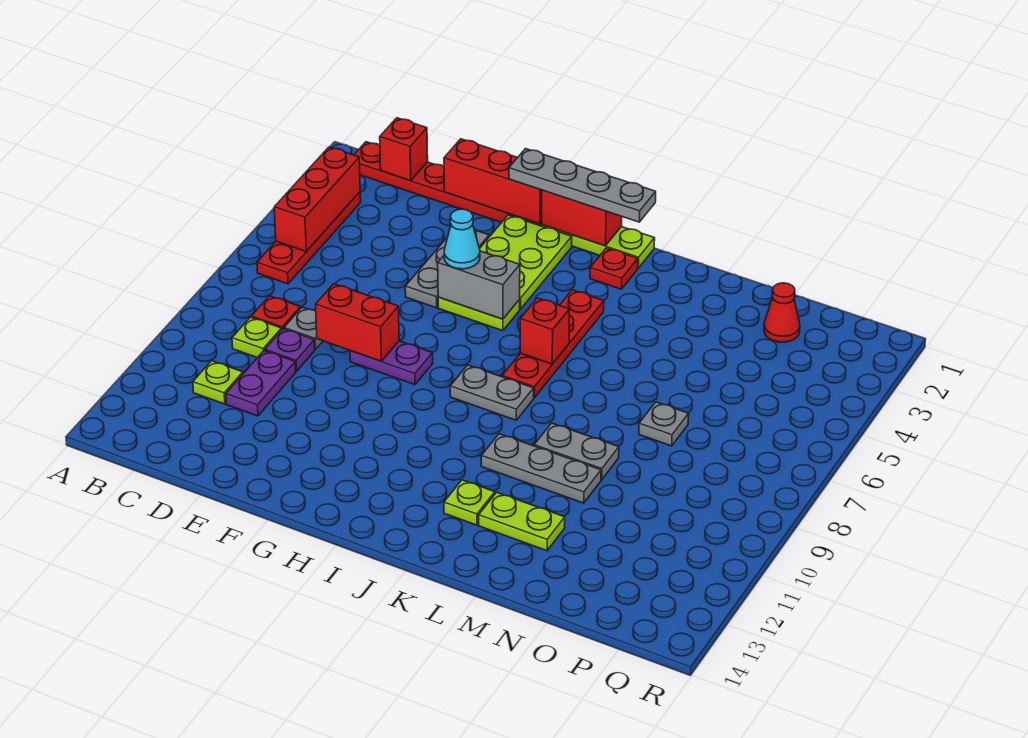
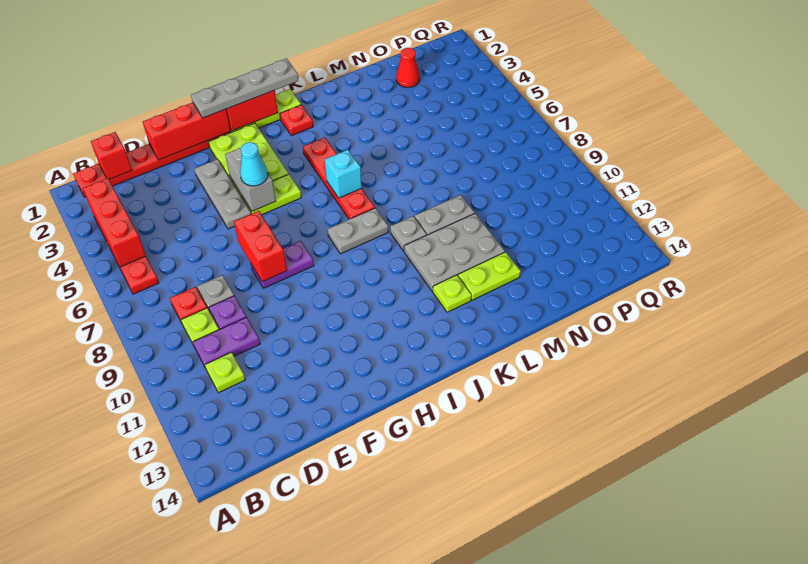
purple 1x2 plate [226,351,296,416] -> purple 1x2 plate turned to [193,317,260,367]
red 1x2 brick [316,284,399,361] -> red 1x2 brick turned to [234,211,287,282]
grey 1x2 brick [438,251,520,319] -> grey 1x2 brick turned to [225,148,276,211]
red 1x1 brick [520,298,570,364] -> cyan 1x1 brick [325,150,362,198]
grey 1x3 plate [481,434,601,503] -> grey 2x3 plate [404,213,505,291]
grey 1x1 plate [639,402,689,446] -> grey 1x1 plate moved to [390,216,427,251]

